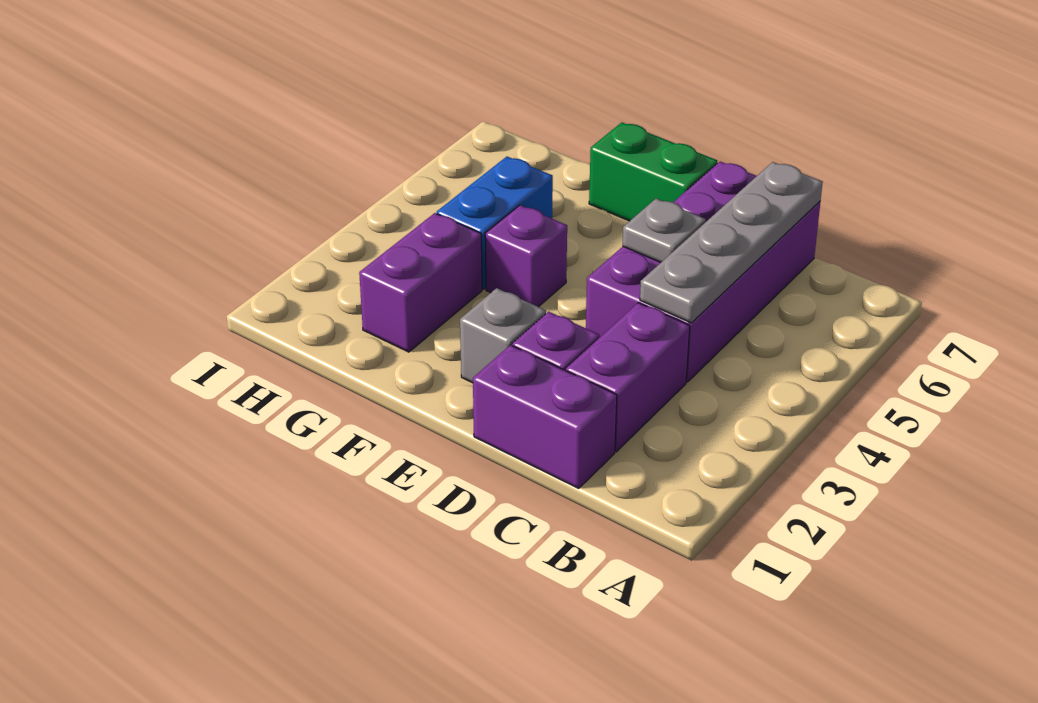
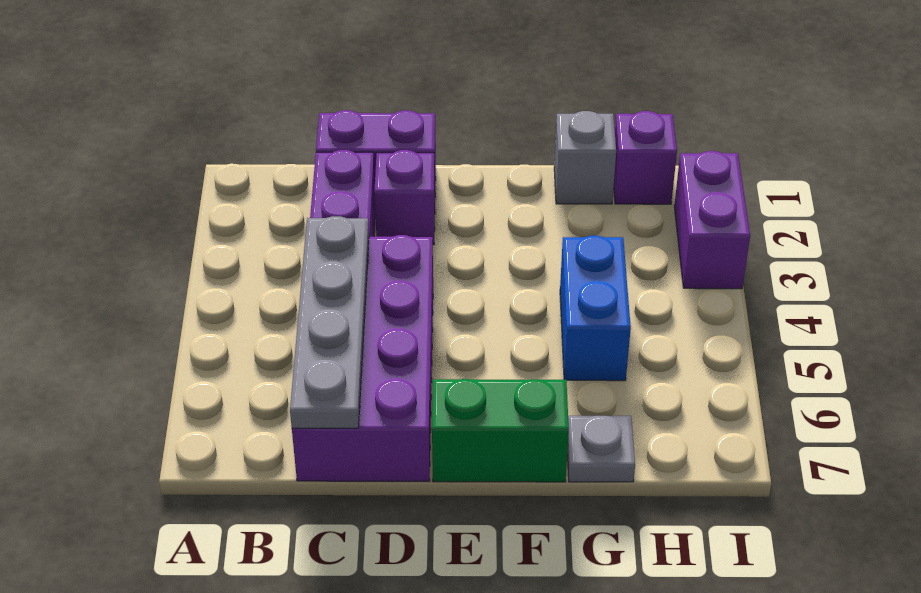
grey 1x1 plate [622,199,706,262] -> grey 1x1 plate moved to [567,416,635,482]
grey 1x1 brick [460,288,546,383] -> grey 1x1 brick moved to [554,111,616,204]
purple 1x1 brick [485,205,567,307] -> purple 1x1 brick moved to [614,111,677,204]
purple 1x2 brick [359,213,482,352] -> purple 1x2 brick moved to [674,151,750,289]

